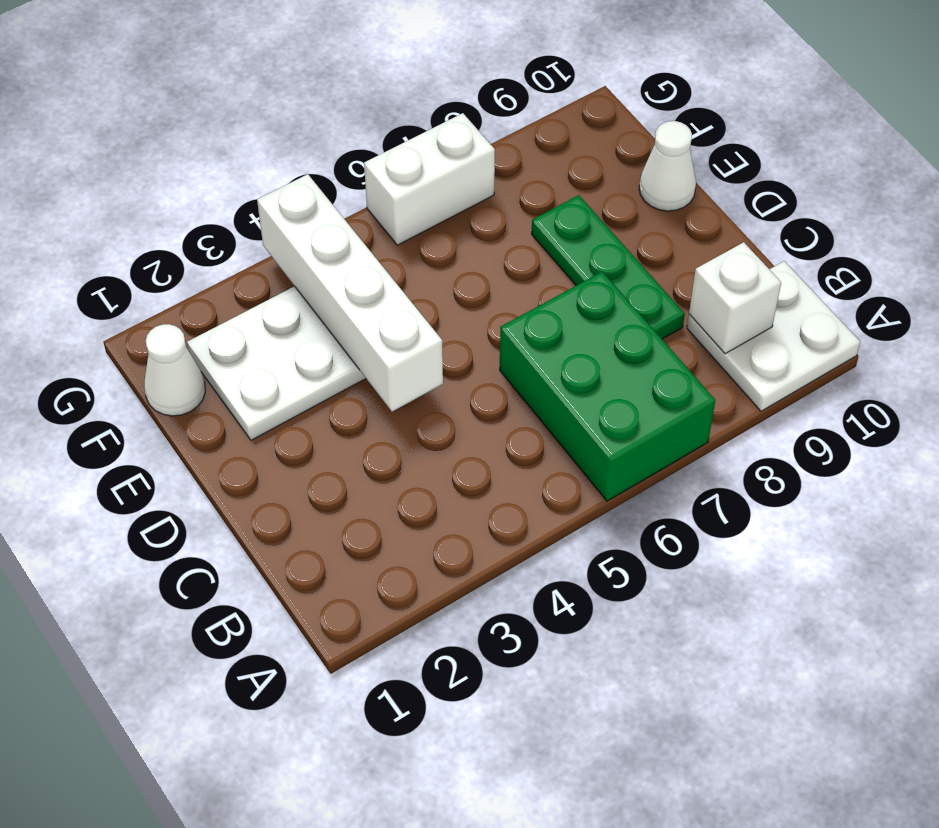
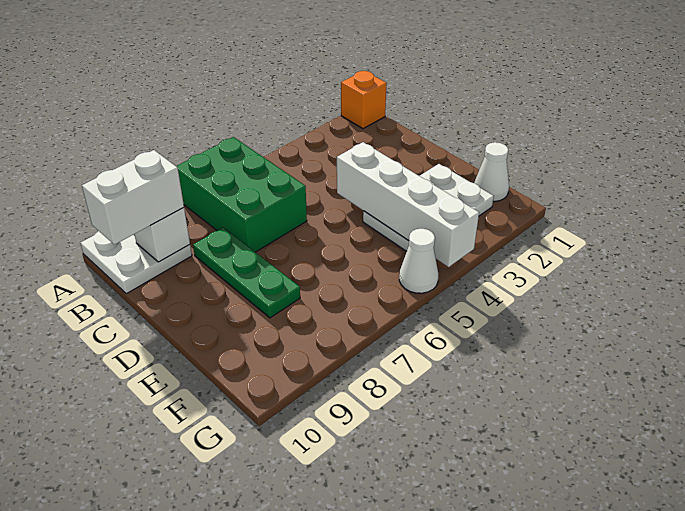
none -> orange 1x1 brick [341,71,387,129]
white 1x1 cone [639,121,696,211] -> white 1x1 cone moved to [399,229,438,293]
white 1x2 brick [364,113,495,245] -> white 1x2 brick moved to [82,150,184,245]

